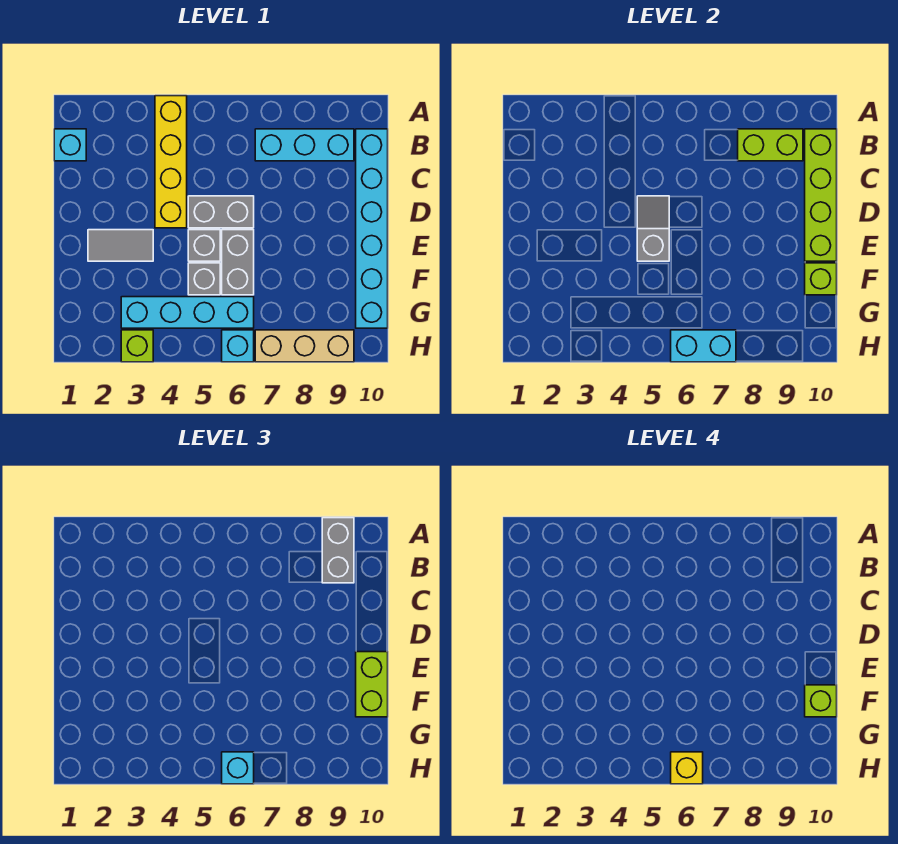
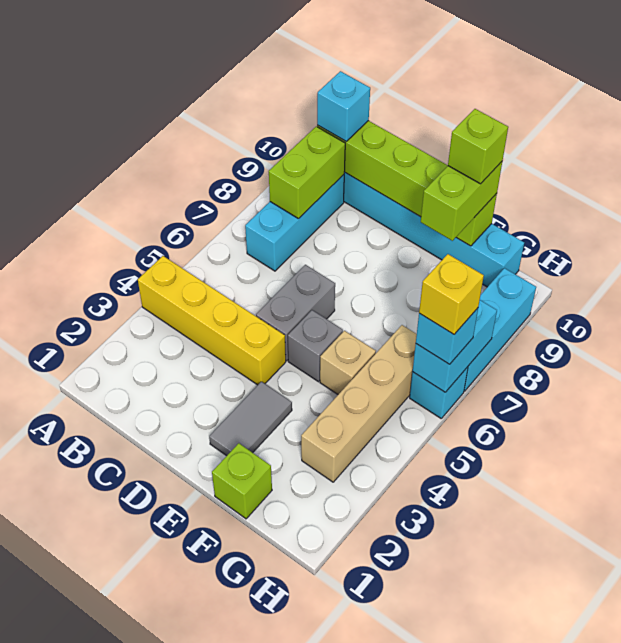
grey 1x2 brick [322,518,354,583] -> none
cyan 1x1 brick [54,129,86,161] -> cyan 1x1 brick moved to [317,71,370,142]
grey 1x2 slope [637,196,669,261] -> none
grey 1x2 brick [222,230,254,295] -> none
lime 1x2 brick [356,652,388,717] -> lime 1x2 brick turned to [421,162,502,241]
grey 1x1 brick [188,263,220,295] -> tan 1x1 brick [320,331,376,394]
cyan 1x4 brick [121,297,254,328] -> tan 1x4 brick [301,325,417,482]
lime 1x1 brick [121,330,153,362] -> lime 1x1 brick moved to [212,443,272,519]
tan 1x3 brick [255,330,354,362] -> cyan 1x3 brick [464,268,536,391]

